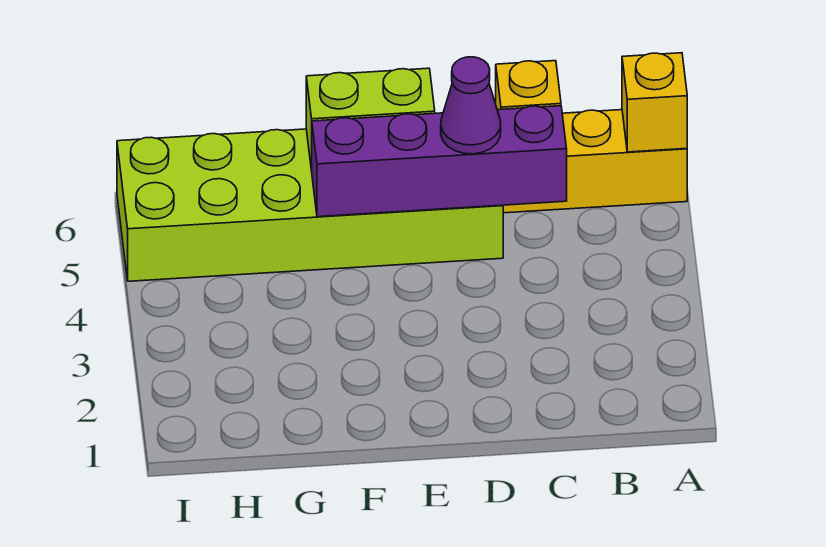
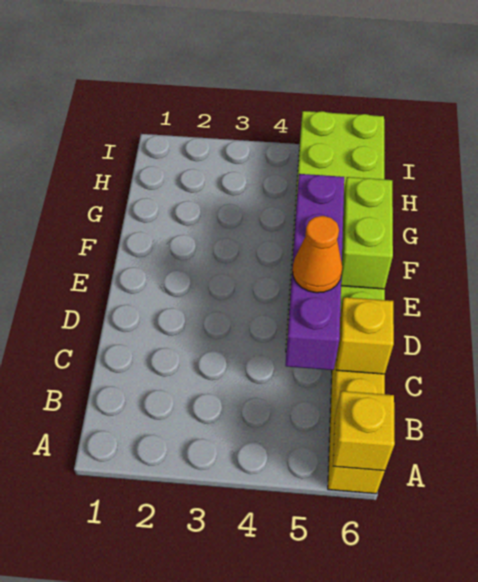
purple 1x1 cone [441,57,501,154] -> orange 1x1 cone [293,216,342,293]

